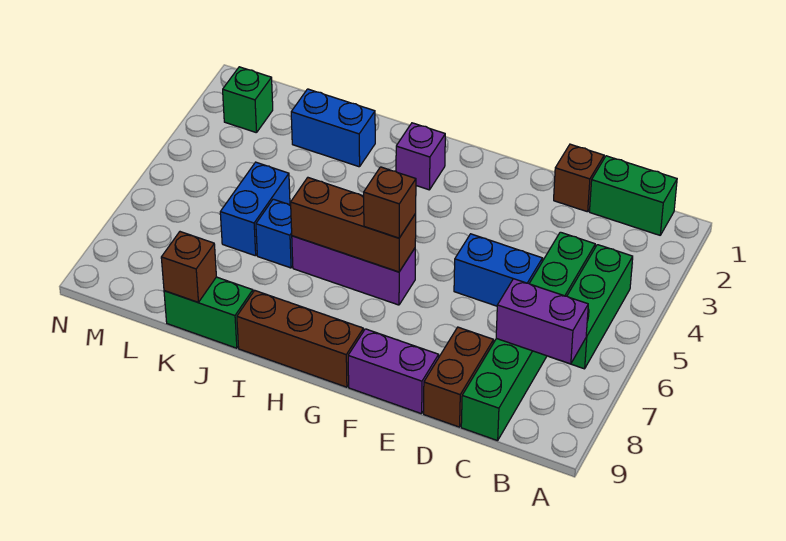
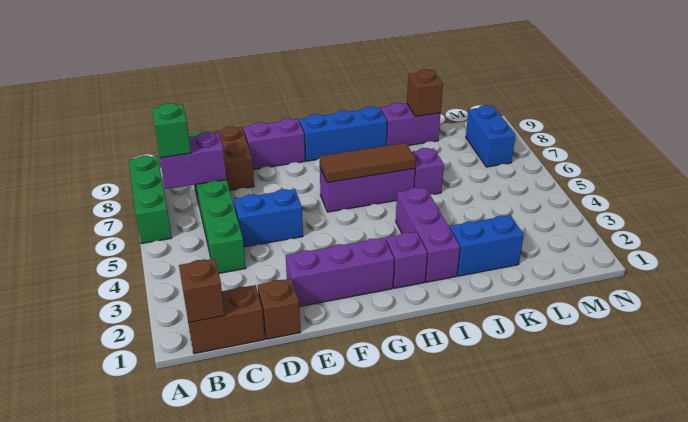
green 1x2 brick [590,156,677,235] -> brown 1x2 brick [187,285,265,354]
green 1x3 brick [567,245,633,369] -> green 1x3 brick moved to [129,155,172,244]
none -> purple 1x3 brick [286,238,394,307]
brown 1x3 brick [291,178,416,272] -> brown 1x3 tile [320,143,416,183]
brown 1x1 brick [364,167,416,238] -> brown 1x1 brick moved to [179,259,225,322]
brown 1x3 brick [237,290,363,387] -> blue 1x3 brick [299,106,387,161]
none -> purple 1x3 brick [396,187,460,282]
blue 1x1 brick [256,199,293,268] -> purple 1x1 brick [412,148,444,194]
green 1x2 brick [164,277,253,348] -> purple 1x2 brick [380,103,441,146]
blue 1x2 brick [220,162,290,256] -> blue 1x2 brick moved to [466,105,516,167]
green 1x1 brick [223,67,273,133] -> green 1x1 brick moved to [152,103,191,158]

